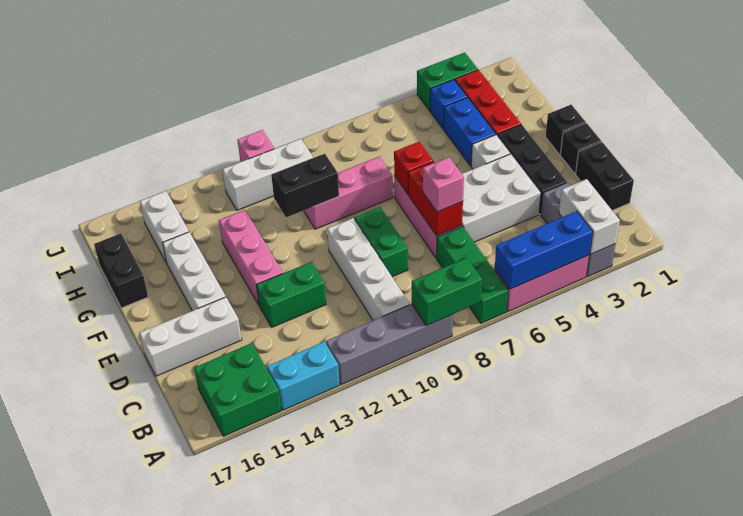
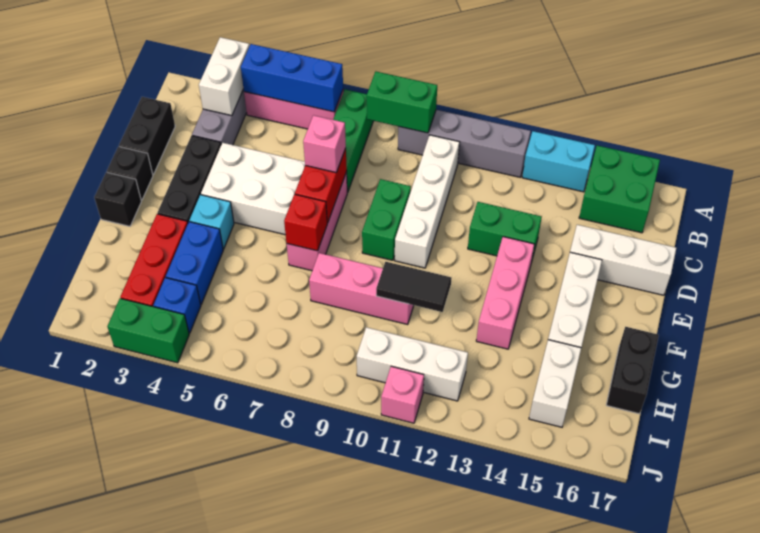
white 1x1 brick [471,135,510,169] -> cyan 1x1 brick [190,195,234,249]
black 1x2 brick [271,154,339,217] -> black 1x2 tile [376,262,451,312]

